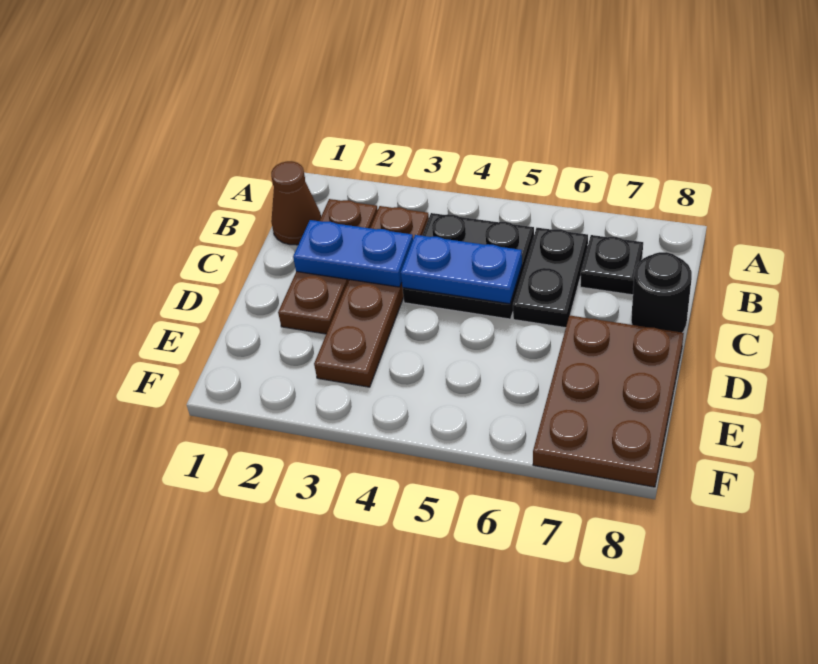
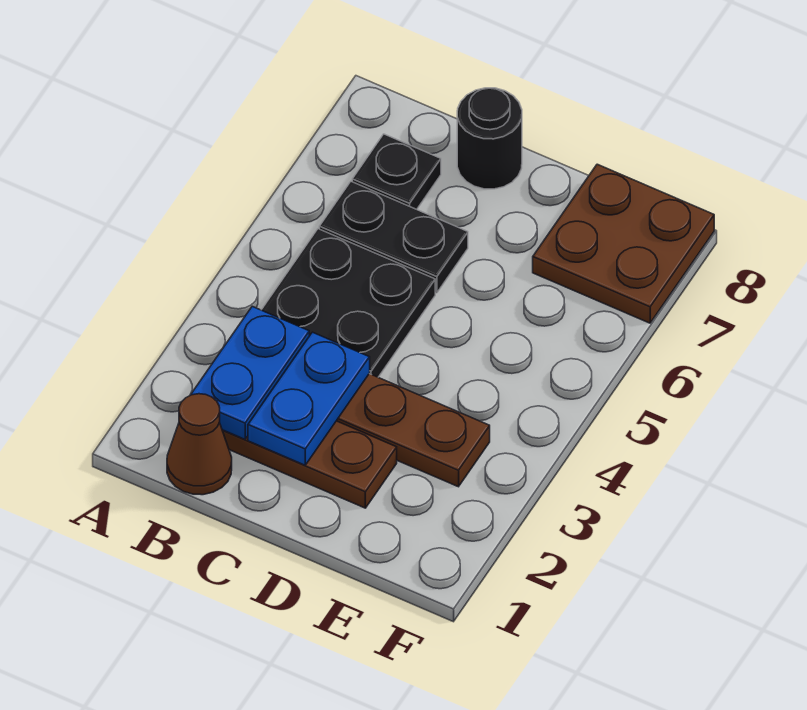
blue 1x2 plate [401,235,522,304] -> blue 1x2 plate moved to [191,306,309,439]
brown 2x3 plate [533,315,684,487] -> brown 2x2 plate [533,164,714,323]

